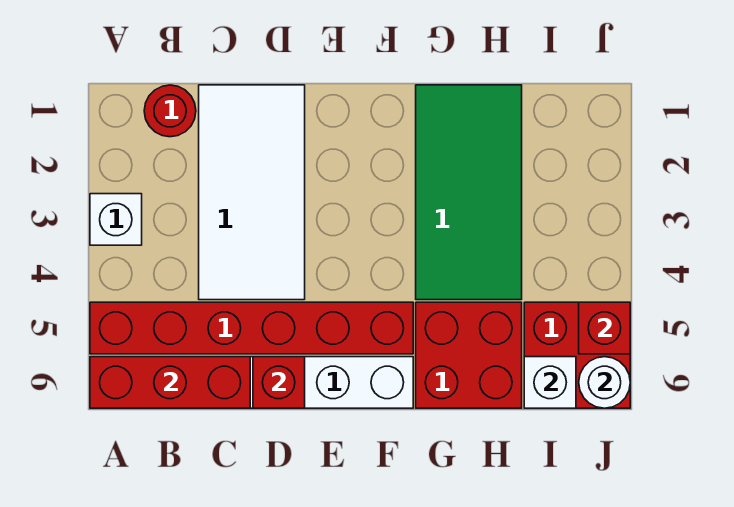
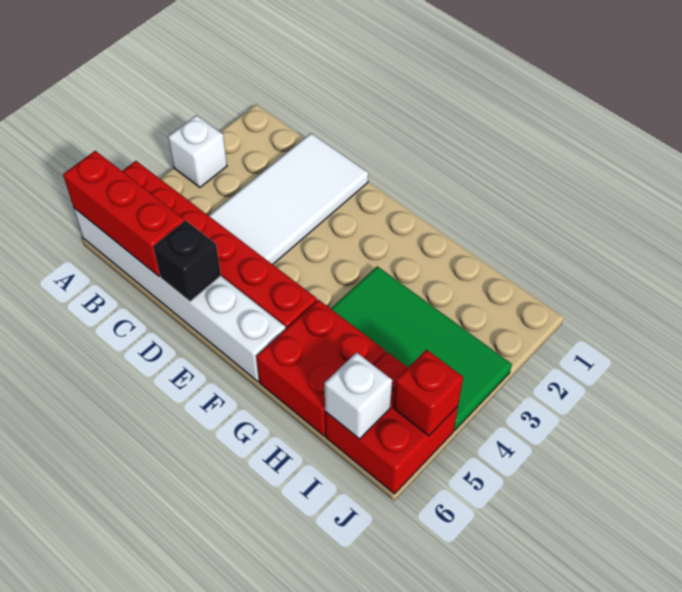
red 1x1 round brick [144,85,196,137] -> none
red 1x1 brick [253,357,305,408] -> black 1x1 brick [154,221,221,301]
green 2x4 tile [416,85,522,300] -> green 2x4 tile turned to [331,266,512,430]
white 1x1 round brick [579,357,630,408] -> none

